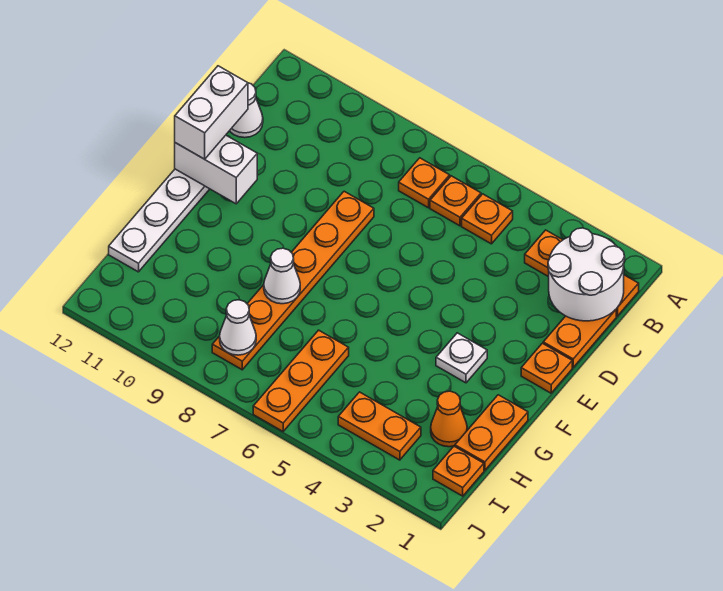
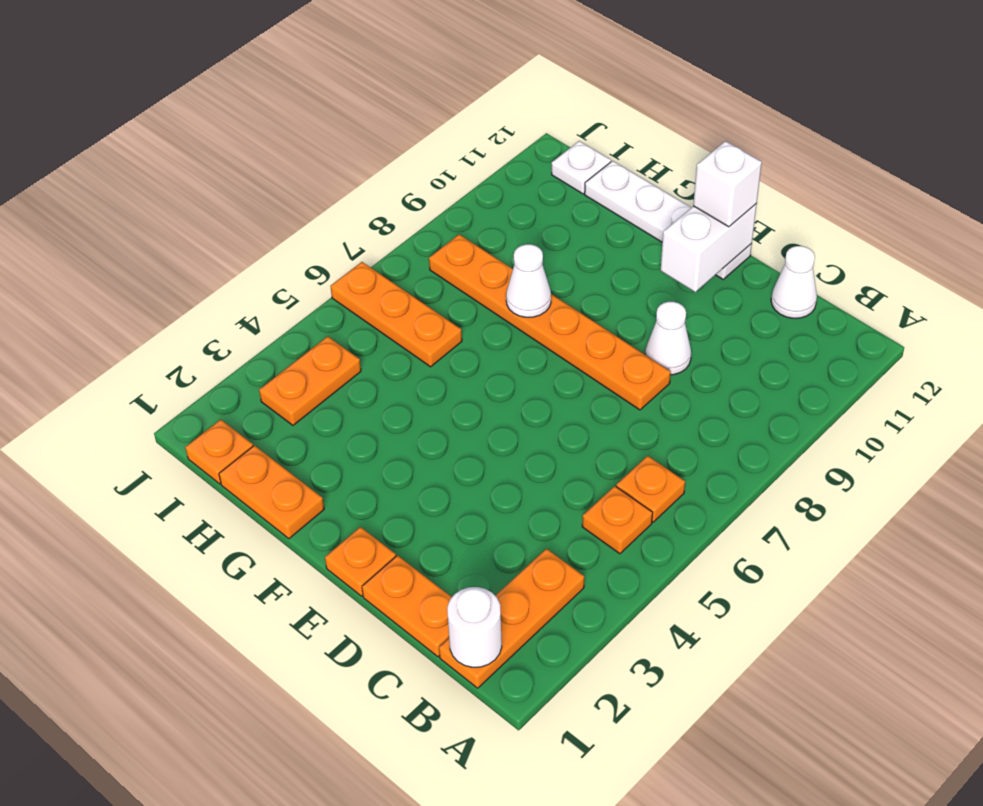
white 2x2 round brick [548,228,625,321] -> white 1x1 round brick [447,587,502,667]
orange 1x1 plate [399,158,450,208] -> none
white 1x2 brick [175,66,248,159] -> white 1x1 brick [693,141,762,227]
white 1x1 plate [436,333,487,383] -> white 1x1 plate moved to [552,141,611,194]
orange 1x1 cone [431,391,467,447] -> none
white 1x1 cone [220,300,256,355] -> white 1x1 cone moved to [645,302,691,375]

